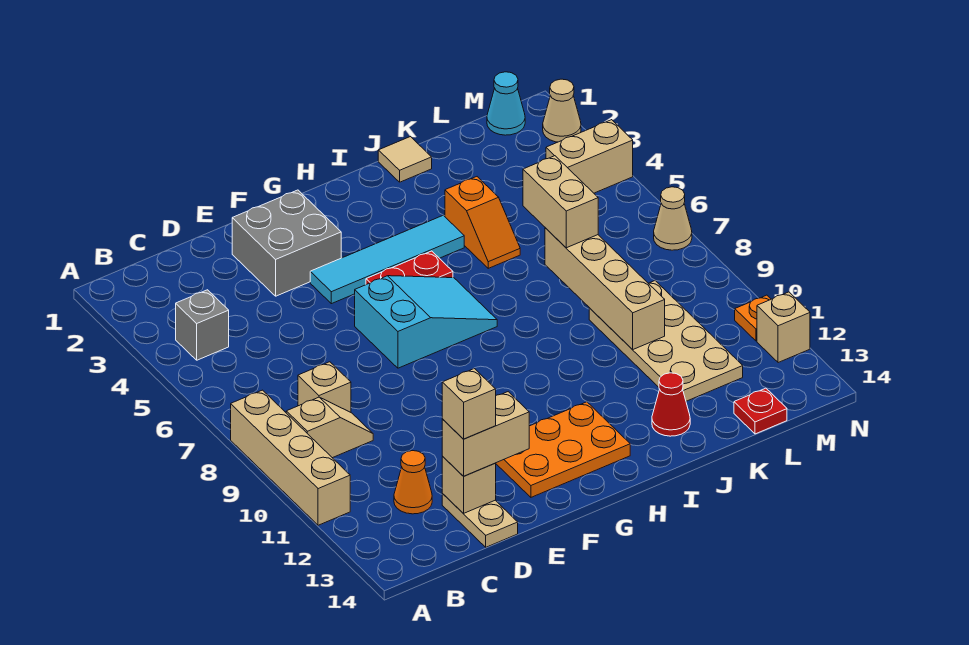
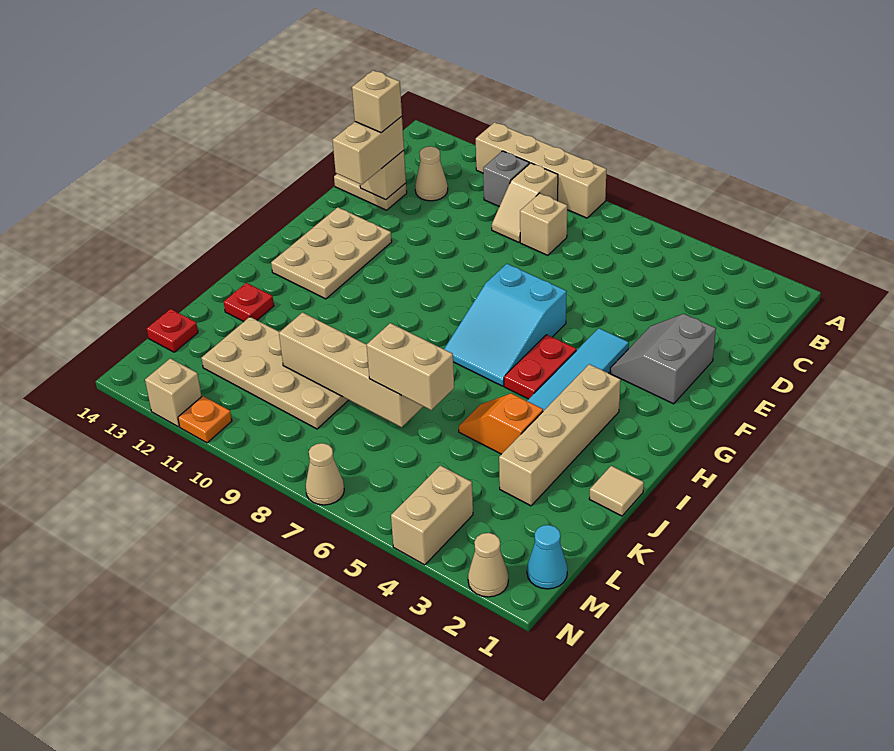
grey 1x1 brick [176,290,229,360] -> grey 1x1 brick moved to [483,151,529,207]
orange 1x1 cone [394,451,432,514] -> tan 1x1 cone [415,146,448,201]
grey 2x2 brick [232,190,341,296] -> grey 2x2 slope [610,314,716,404]
orange 2x3 plate [496,402,630,497] -> tan 2x3 plate [271,207,392,299]
none -> tan 1x4 brick [499,364,621,506]
red 1x1 cone [652,373,690,436] -> red 1x1 plate [224,283,274,322]

